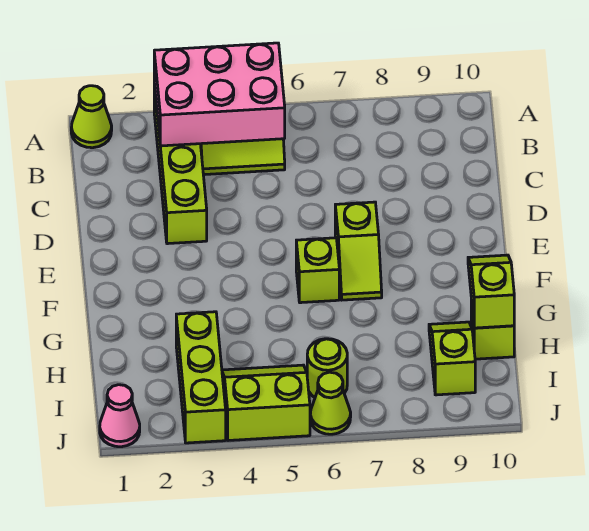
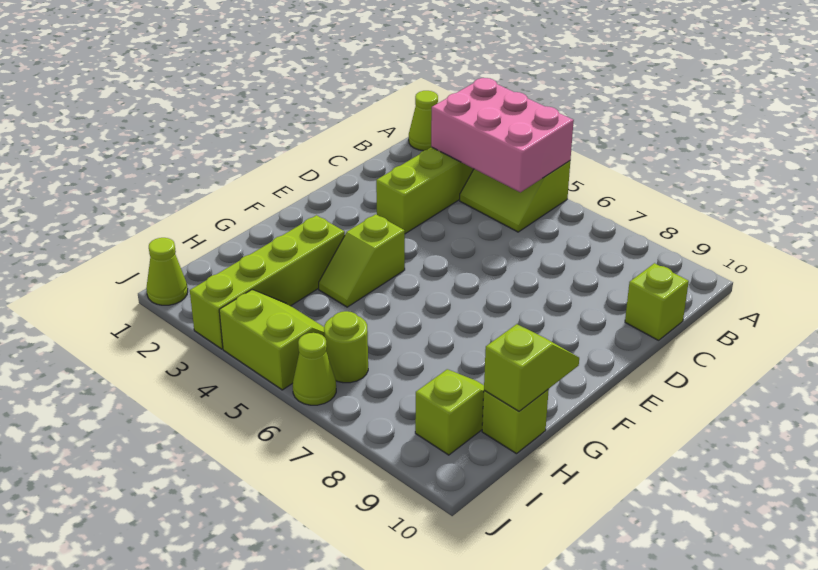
lime 1x2 slope [335,202,382,300] -> lime 1x2 slope moved to [319,214,405,307]
lime 1x1 brick [296,238,339,303] -> lime 1x1 brick moved to [625,263,689,340]
lime 1x3 brick [176,312,226,443] -> lime 1x4 brick [190,215,345,349]
pink 1x1 cone [100,385,140,447] -> lime 1x1 cone [146,238,188,305]

